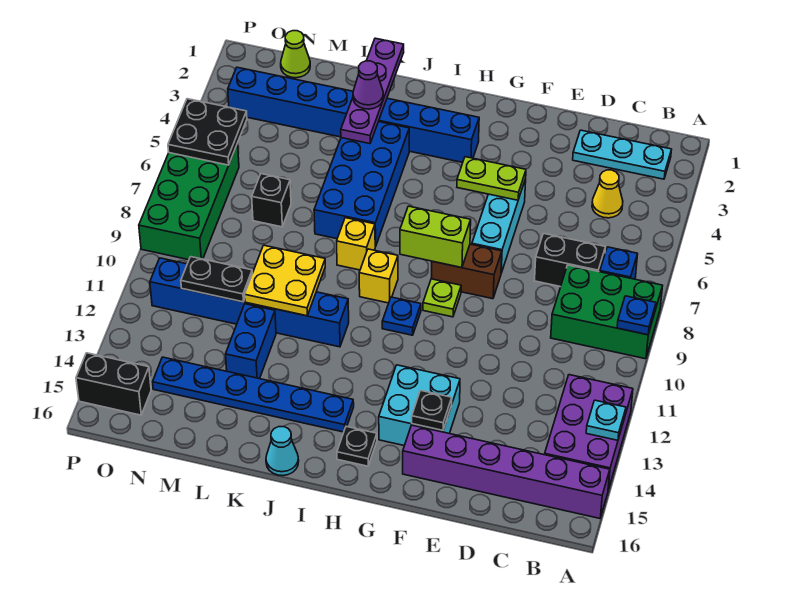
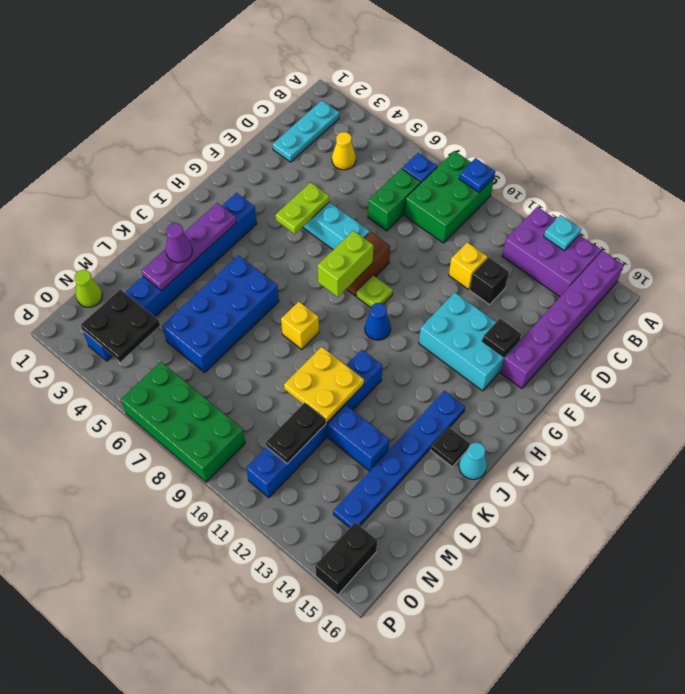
black 1x2 brick [535,233,605,287] -> green 1x2 brick [368,169,421,231]
cyan 2x2 brick [379,365,460,446] -> cyan 2x3 brick [419,292,520,391]
blue 1x1 plate [382,297,421,335] -> blue 1x1 cone [365,303,391,340]
black 1x1 plate [337,426,377,466] -> black 1x1 plate moved to [431,427,470,467]
yellow 1x1 brick [359,249,398,303] -> yellow 1x1 brick moved to [449,242,487,289]
blue 2x4 brick [314,122,409,247] -> blue 2x4 brick turned to [162,256,279,372]
purple 1x4 plate [341,38,404,144] -> purple 1x4 plate turned to [141,203,236,291]
black 1x1 brick [252,174,291,227] -> black 1x1 brick moved to [470,257,509,305]
black 2x2 plate [168,99,247,165] -> black 2x2 plate moved to [81,289,160,362]

